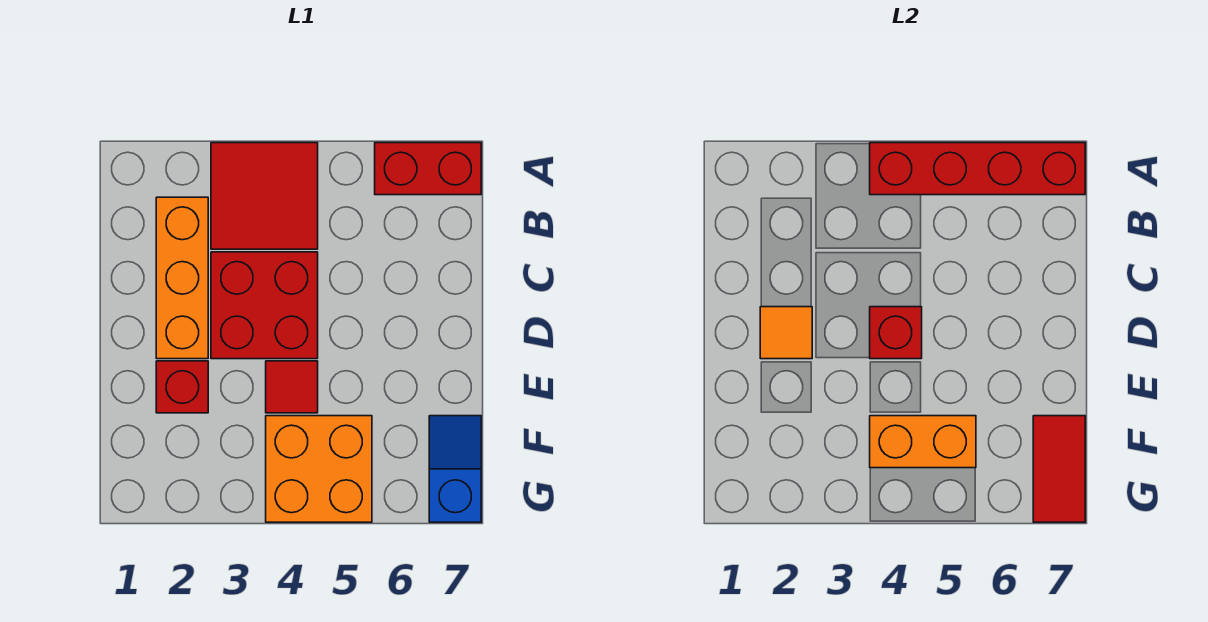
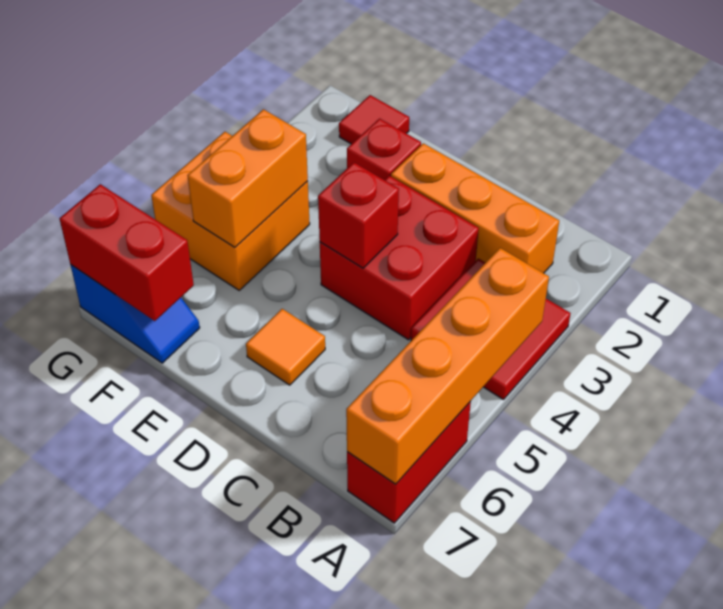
red 1x4 brick [870,143,1085,195] -> orange 1x4 brick [346,248,549,484]
orange 1x1 tile [760,307,812,359] -> orange 1x1 tile moved to [246,309,325,385]
red 1x1 tile [266,361,318,413] -> red 1x1 tile moved to [339,95,409,144]
red 1x2 tile [1033,416,1085,522] -> red 1x2 brick [60,184,194,321]

